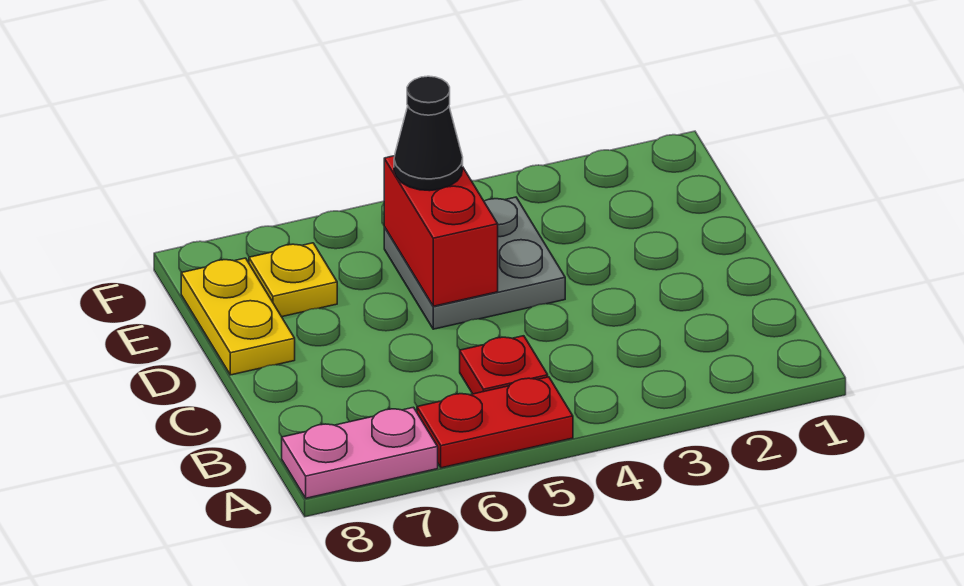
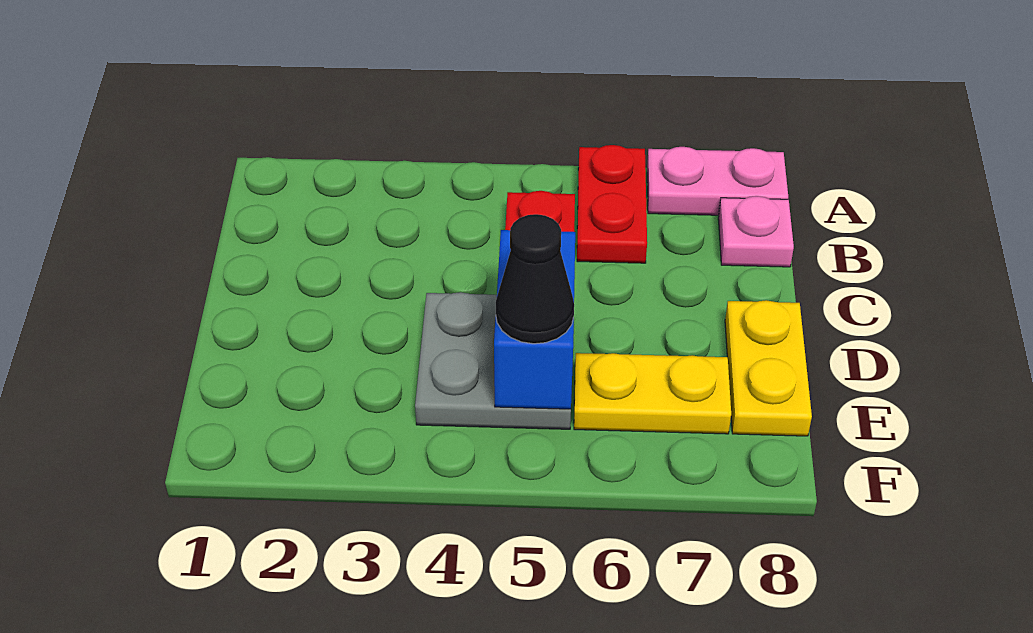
red 1x2 plate [417,377,573,468] -> red 1x2 plate turned to [577,145,647,263]
none -> pink 1x1 plate [718,196,794,267]
red 1x2 brick [384,156,498,306] -> blue 1x2 brick [494,230,575,409]
yellow 1x1 plate [249,243,337,317] -> yellow 1x2 plate [574,353,731,434]

